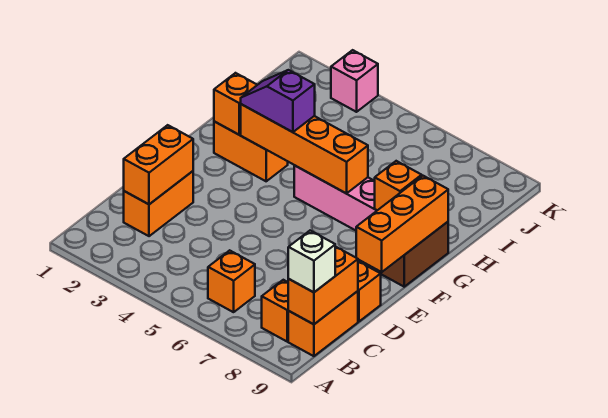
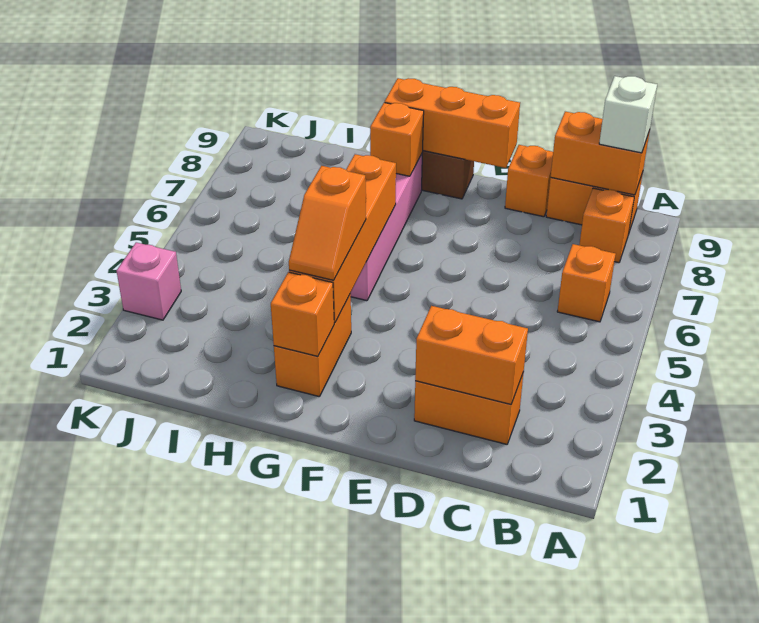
purple 1x2 slope [241,70,315,132] -> orange 1x2 slope [289,166,366,280]

